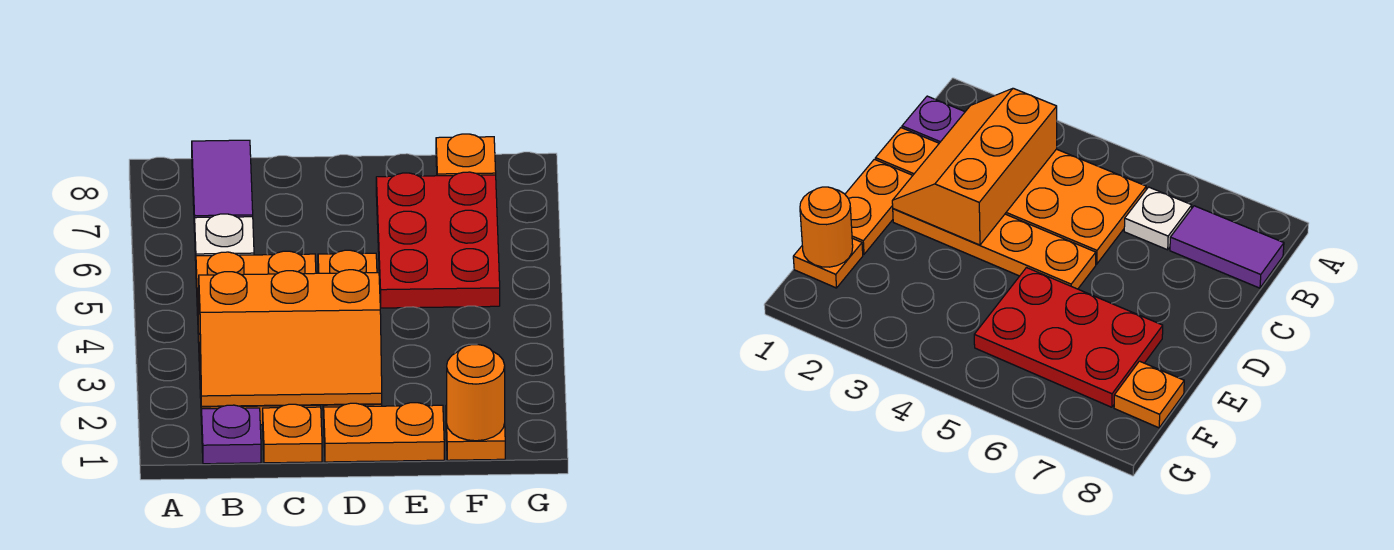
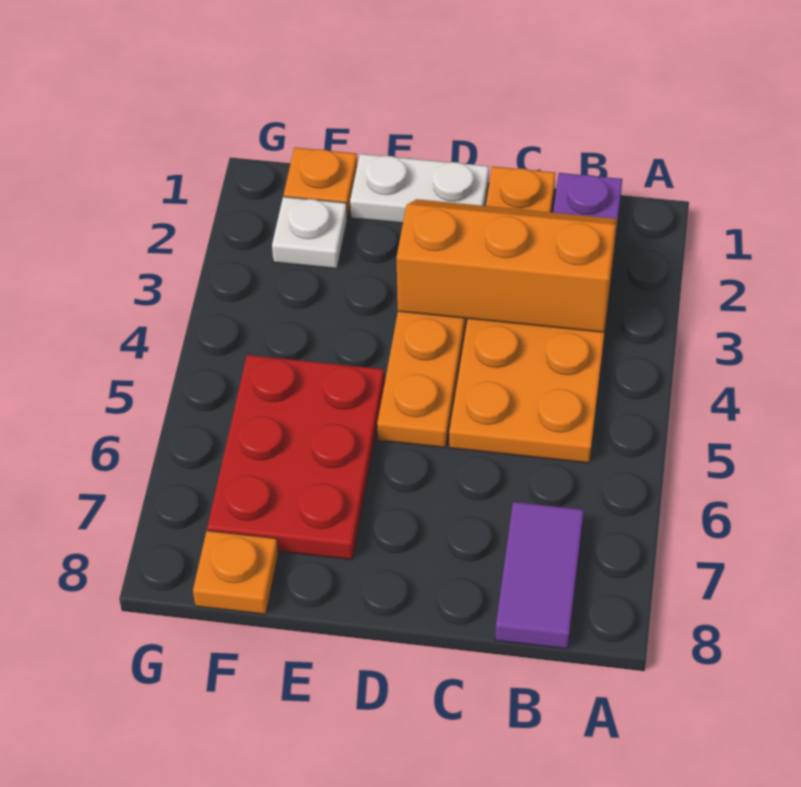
white 1x1 plate [195,214,254,261] -> white 1x1 plate moved to [272,197,347,269]
orange 1x2 plate [324,403,444,462] -> white 1x2 plate [350,154,489,223]
orange 1x1 round brick [447,345,505,441] -> none

